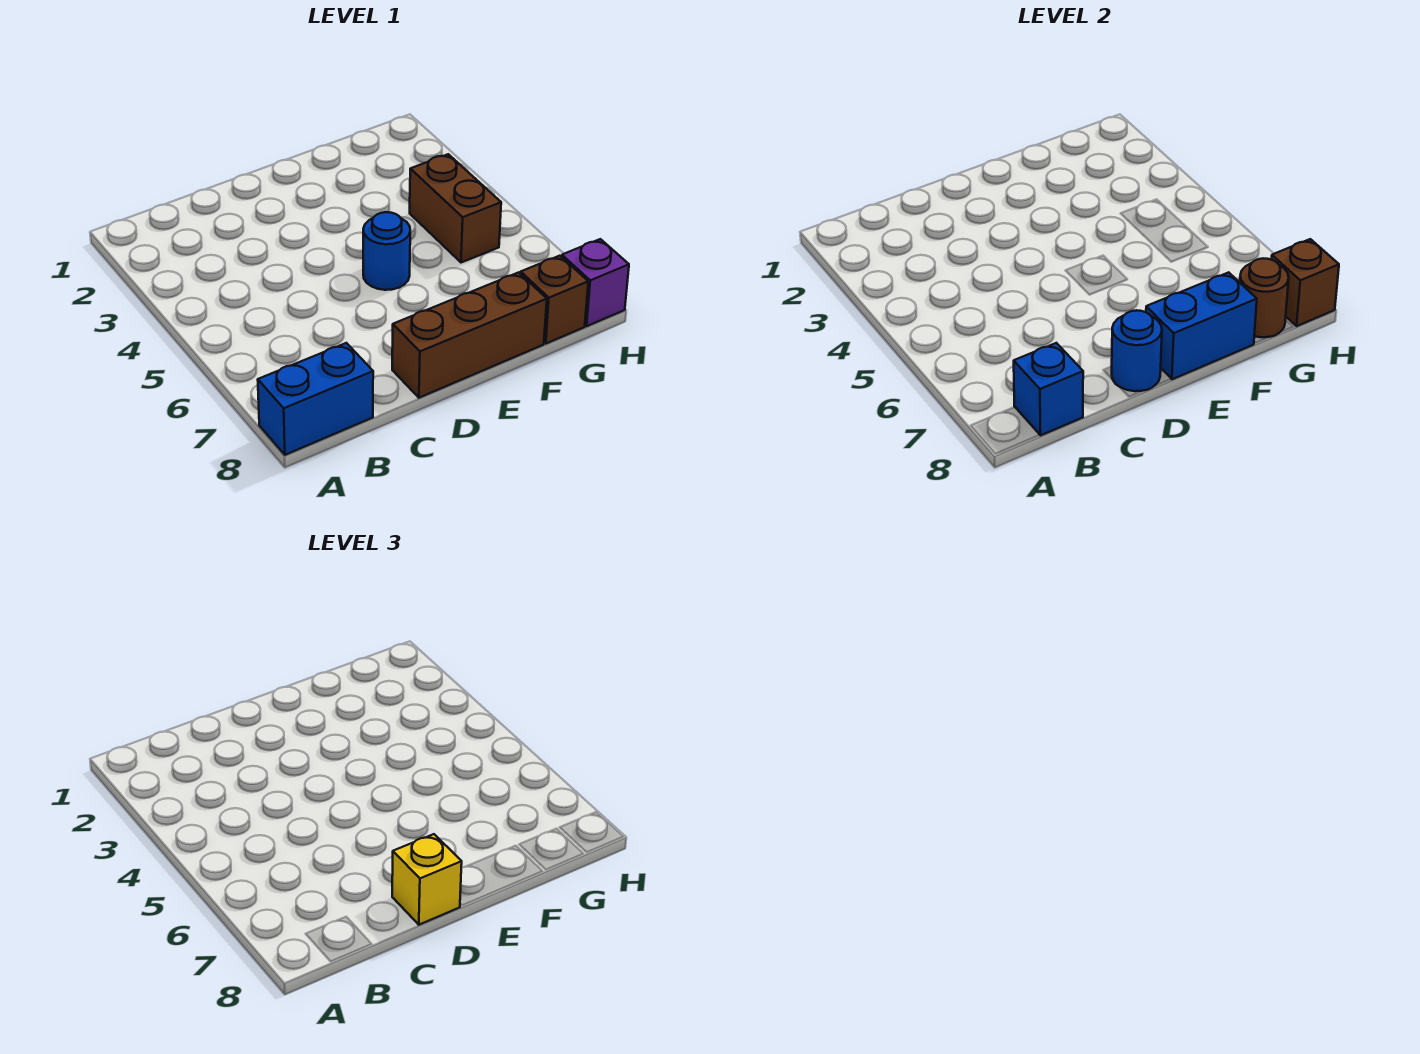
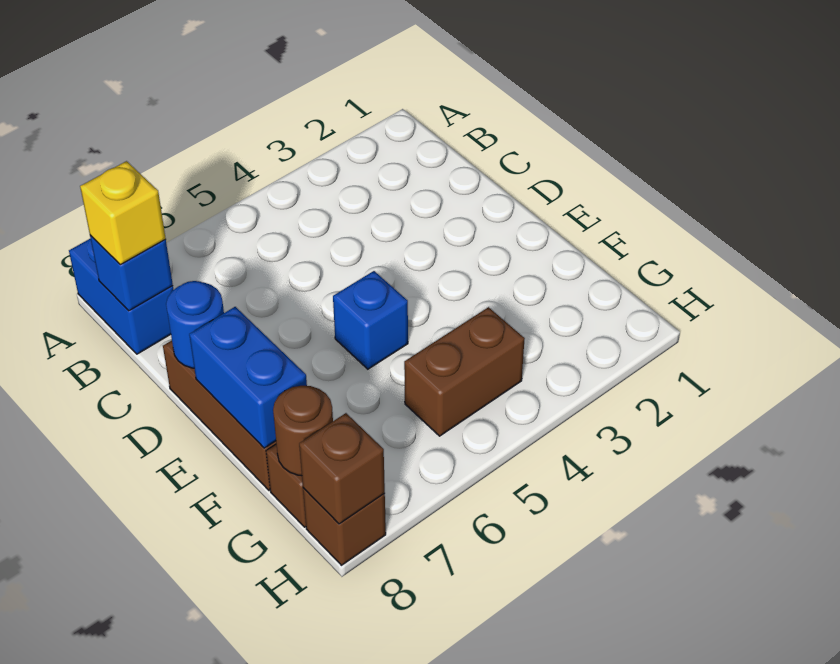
yellow 1x1 brick [392,834,462,925] -> yellow 1x1 brick moved to [80,161,166,265]
blue 1x1 round brick [363,212,410,290] -> blue 1x1 brick [333,271,408,369]
purple 1x1 brick [562,239,629,326] -> brown 1x1 brick [303,488,386,565]

